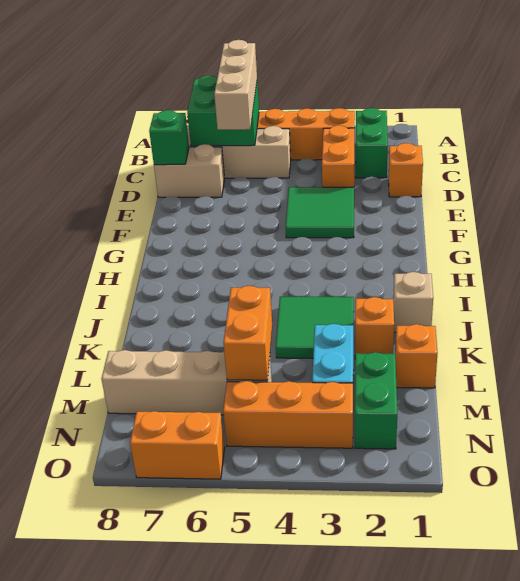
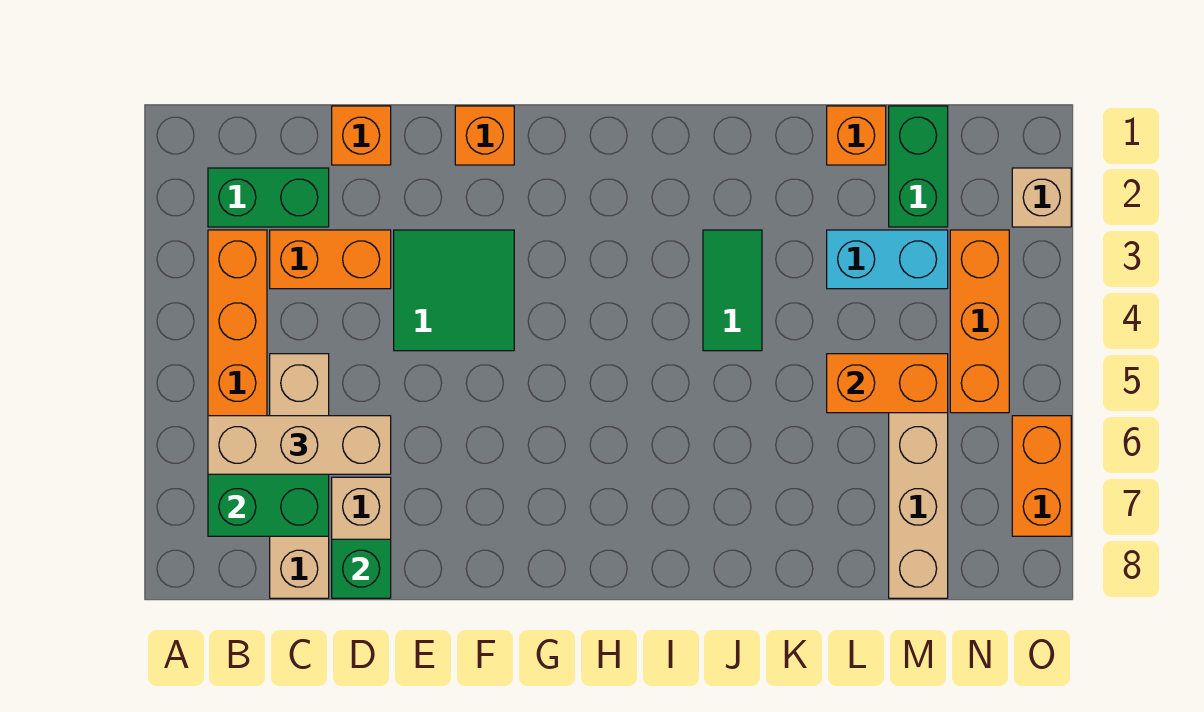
tan 1x1 brick [393,272,433,332] -> tan 1x1 brick moved to [1012,168,1071,227]
green 2x2 tile [276,297,354,358] -> green 1x2 tile [703,230,762,351]
orange 1x1 brick [355,297,394,354] -> orange 1x1 brick moved to [455,106,514,165]
green 1x2 brick [355,352,397,449] -> green 1x2 brick turned to [889,106,948,227]

